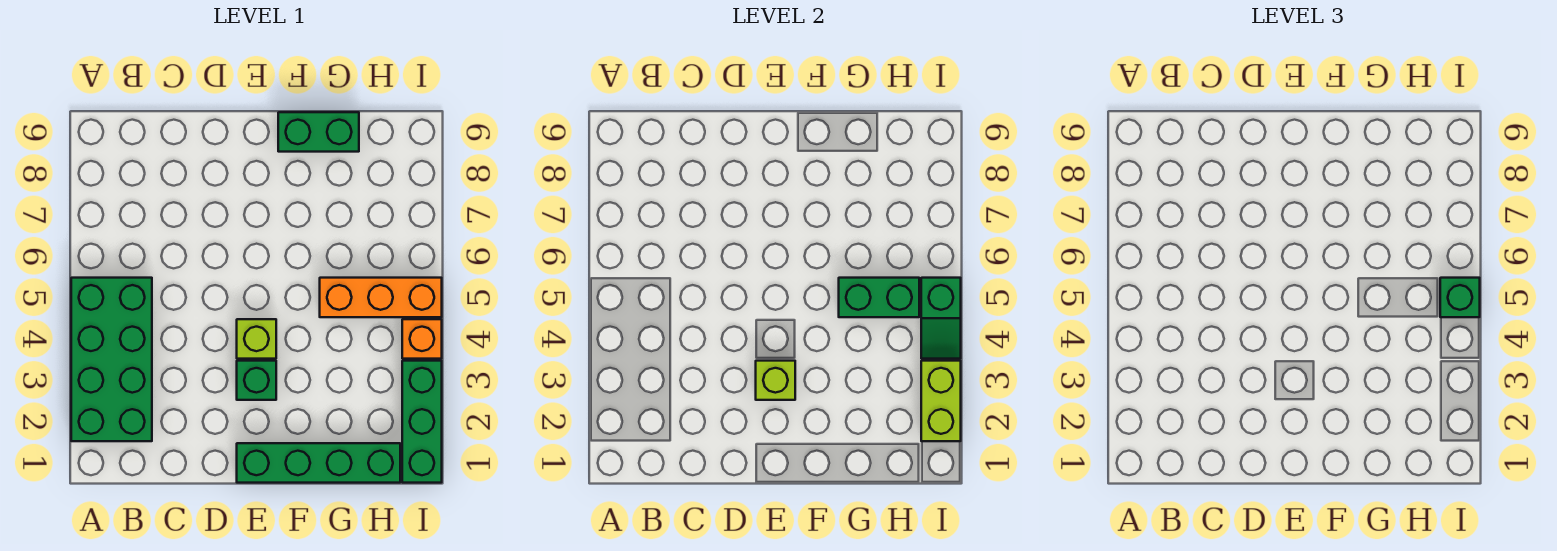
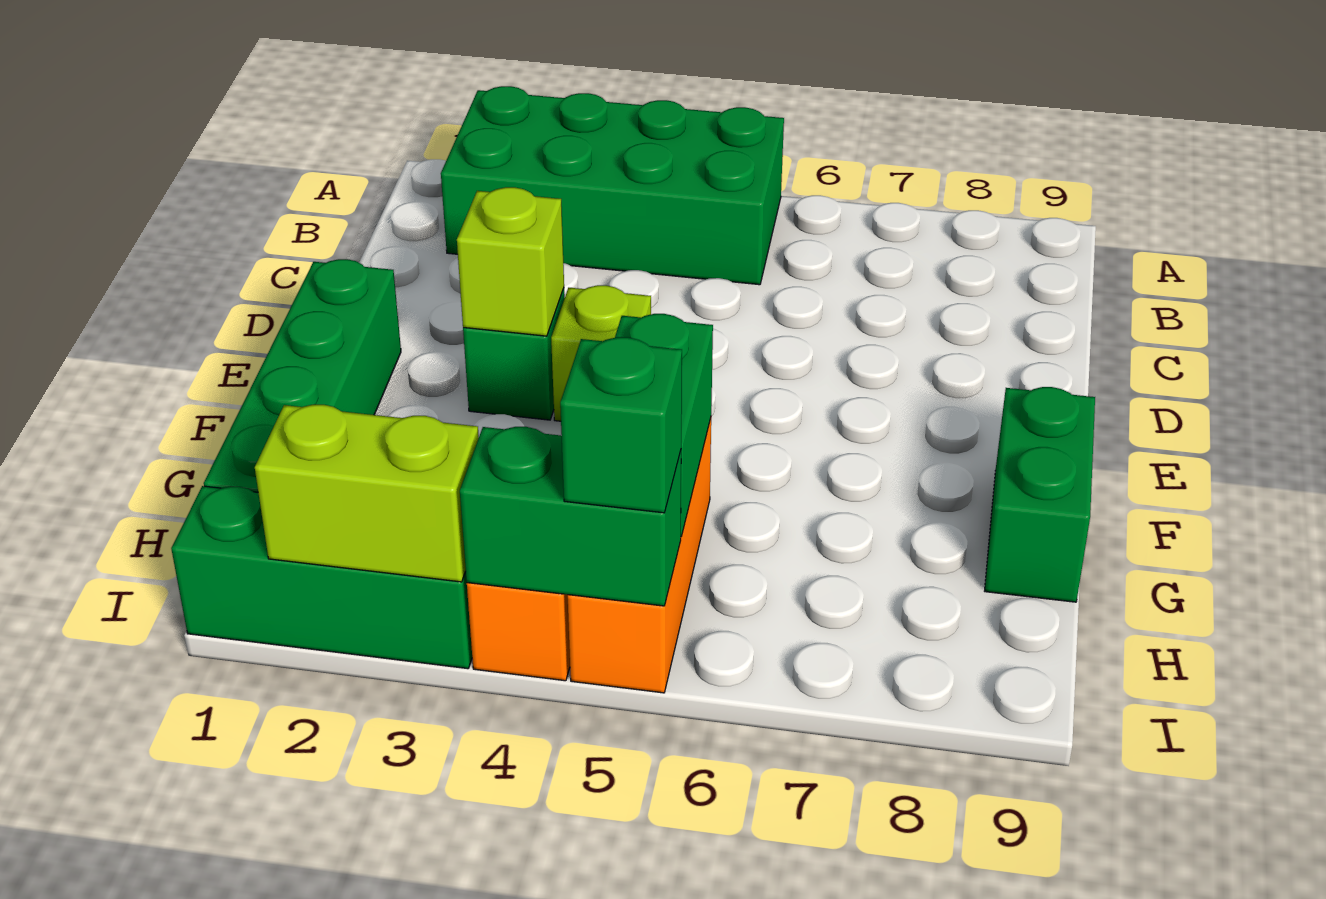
green 1x2 slope [921,278,961,359] -> green 1x2 brick [460,427,681,606]

